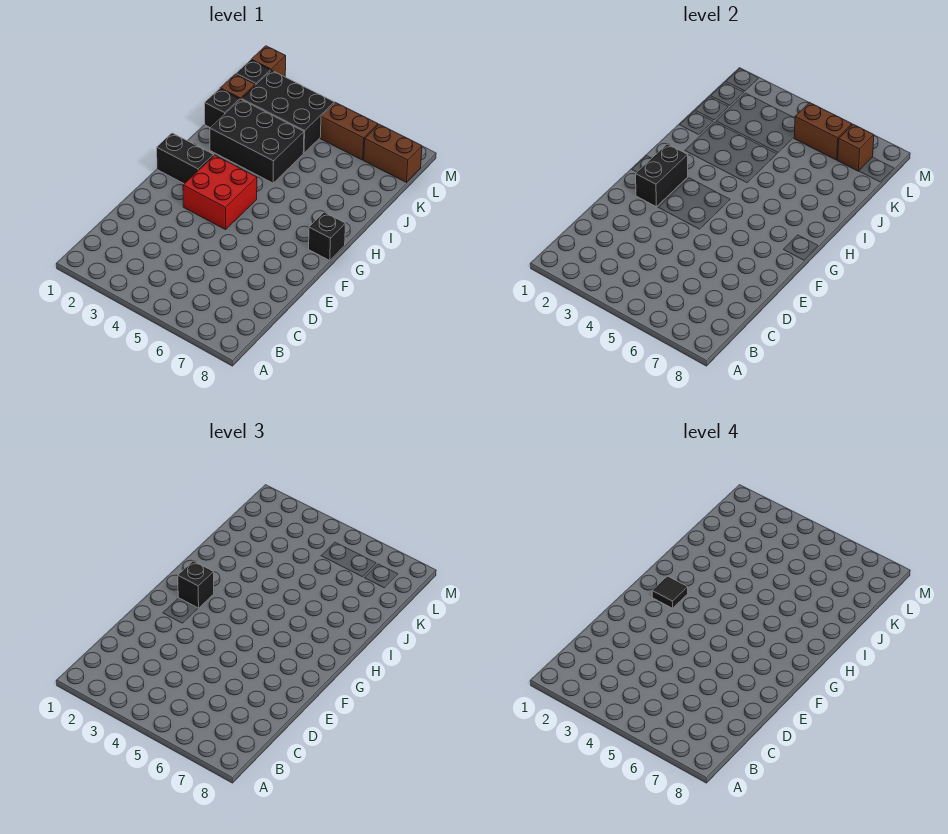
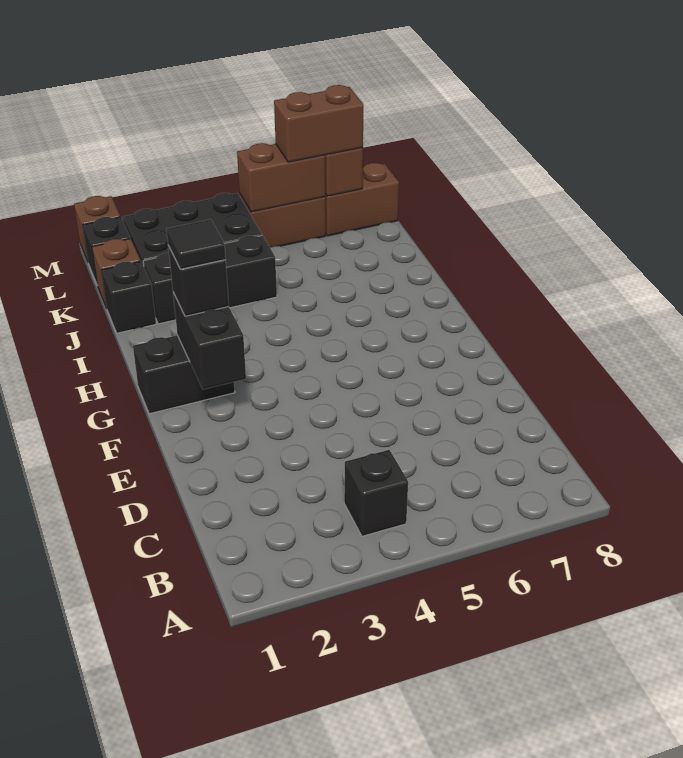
red 2x2 brick [183,155,257,230] -> none
black 1x1 brick [309,212,346,260] -> black 1x1 brick moved to [344,450,408,536]
black 2x3 brick [210,99,304,183] -> black 1x3 brick [143,235,277,324]
none -> brown 1x2 brick [274,85,363,162]

